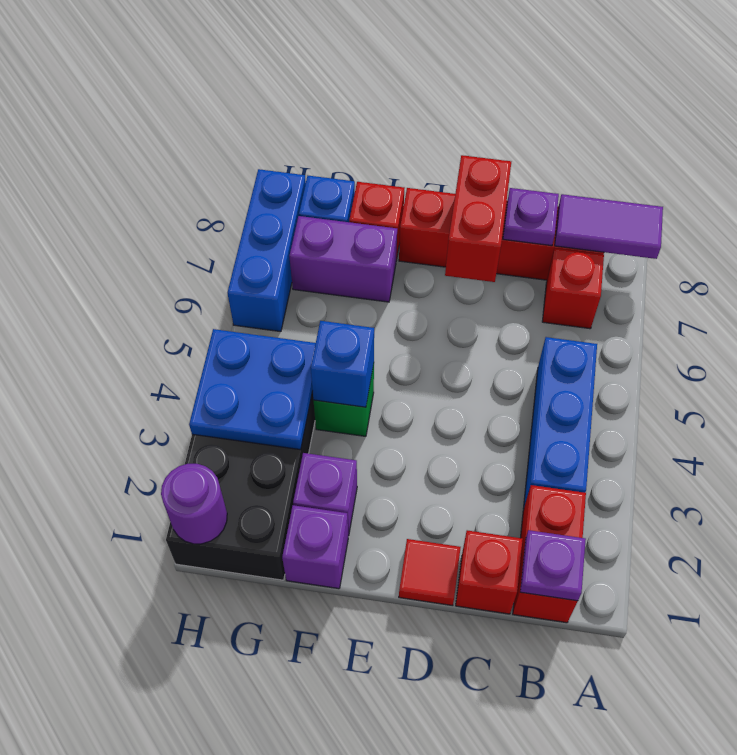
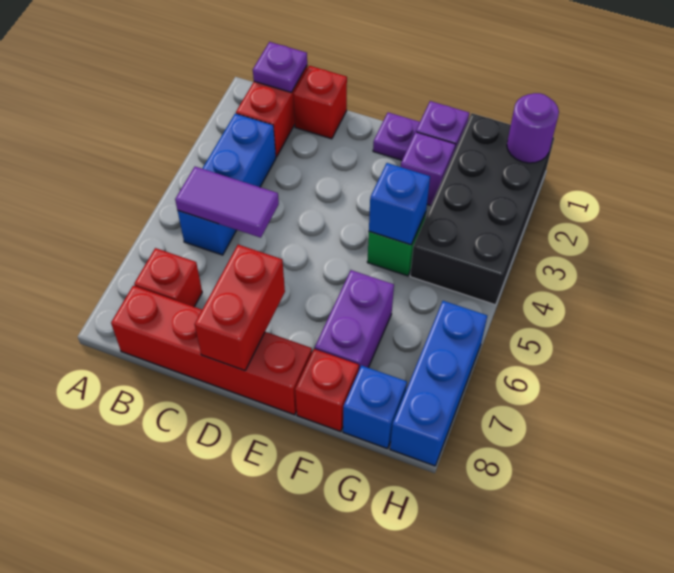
purple 1x2 tile [555,194,663,259] -> purple 1x2 tile moved to [175,167,279,238]
purple 1x1 plate [503,188,559,246] -> purple 1x1 plate moved to [373,112,420,160]
red 1x1 tile [399,539,461,606] -> none
purple 1x2 brick [289,216,397,302] -> purple 1x2 brick turned to [315,270,394,369]
blue 2x2 plate [189,329,316,450] -> none

